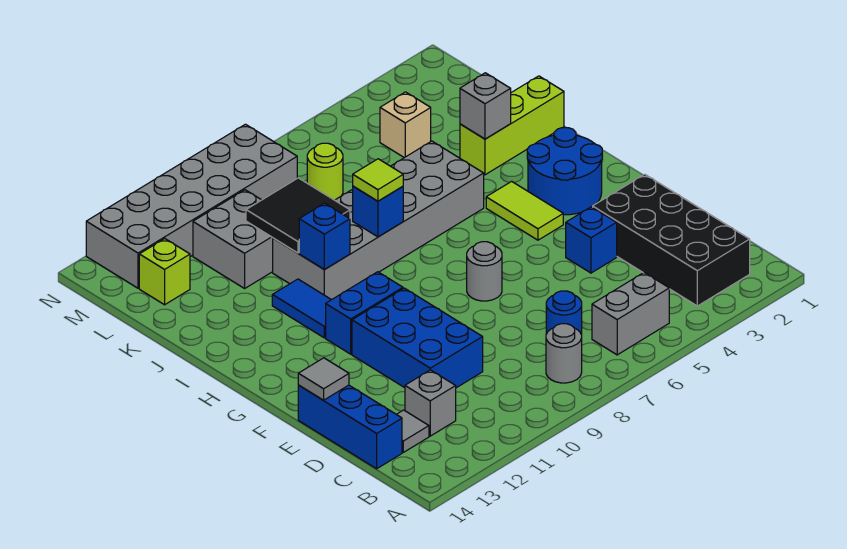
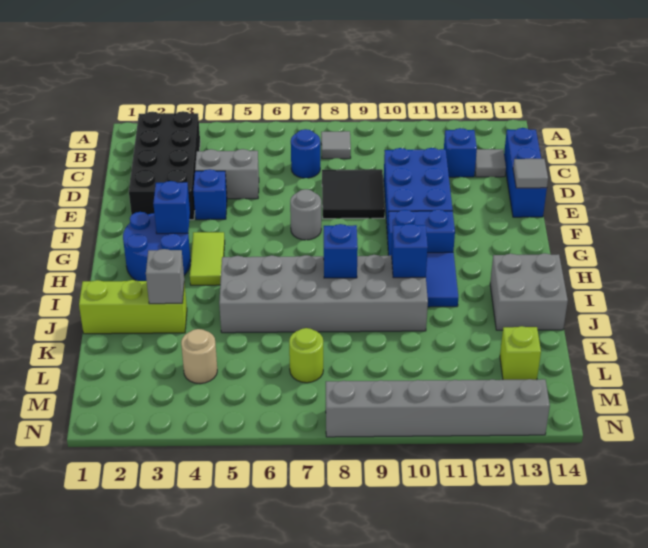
grey 1x2 brick [592,273,669,355] -> grey 1x2 brick moved to [195,149,259,199]
grey 1x1 round brick [546,324,582,383] -> grey 1x1 tile [321,131,351,159]
grey 1x1 brick [405,370,456,436] -> blue 1x1 brick [444,128,477,177]
none -> blue 1x1 brick [153,181,190,234]
lime 1x1 tile [353,159,403,201] -> none
black 2x2 tile [246,178,350,253] -> black 2x2 tile moved to [322,169,385,219]
grey 2x2 brick [193,190,273,288] -> grey 2x2 brick moved to [490,253,568,330]
tan 1x1 brick [380,92,431,158] -> tan 1x1 round brick [181,329,217,384]
grey 2x6 brick [86,124,297,288] -> grey 1x6 brick [326,379,550,437]

